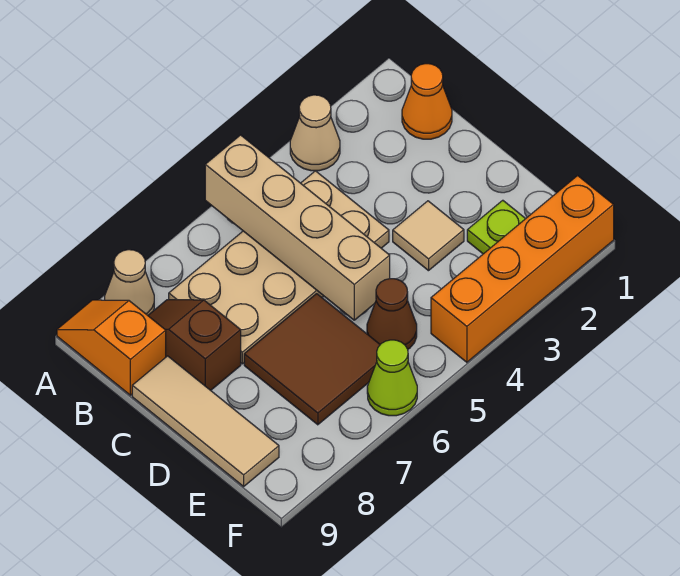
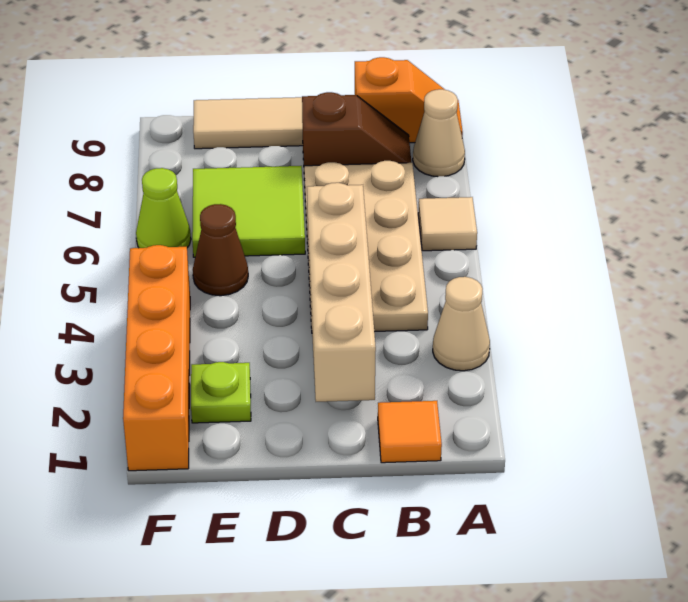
tan 1x4 brick [205,135,390,320] -> tan 1x4 brick turned to [307,183,376,402]
orange 1x1 cone [402,64,452,139] -> orange 1x1 tile [378,401,442,463]
tan 1x1 tile [393,201,464,271] -> tan 1x1 tile moved to [418,197,477,251]
brown 2x2 tile [244,294,380,425] -> lime 2x2 tile [192,166,305,257]

